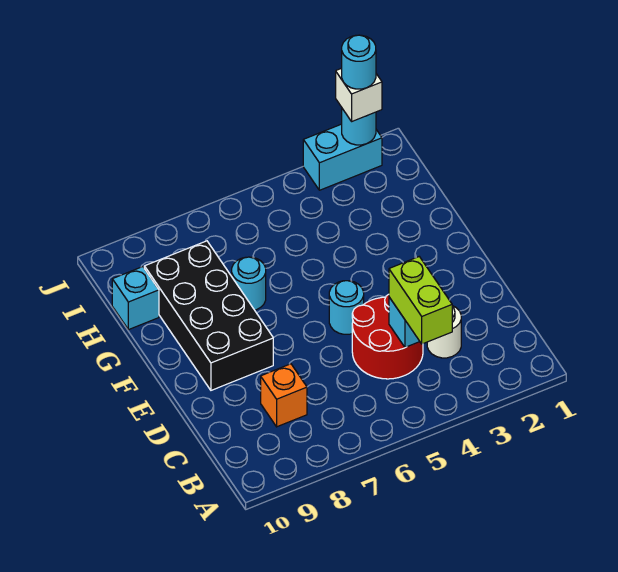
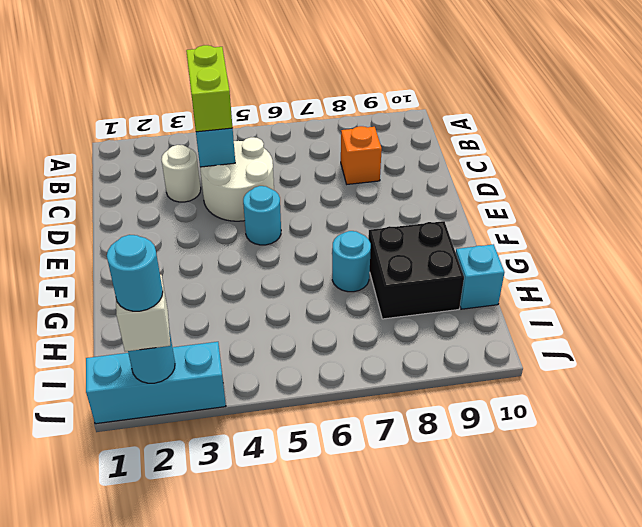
red 2x2 round brick [352,294,423,379] -> white 2x2 round brick [200,137,274,221]
black 2x4 brick [144,241,273,390] -> black 2x2 brick [368,221,464,319]
cyan 1x2 brick [303,124,382,190] -> cyan 1x3 brick [86,342,226,424]

